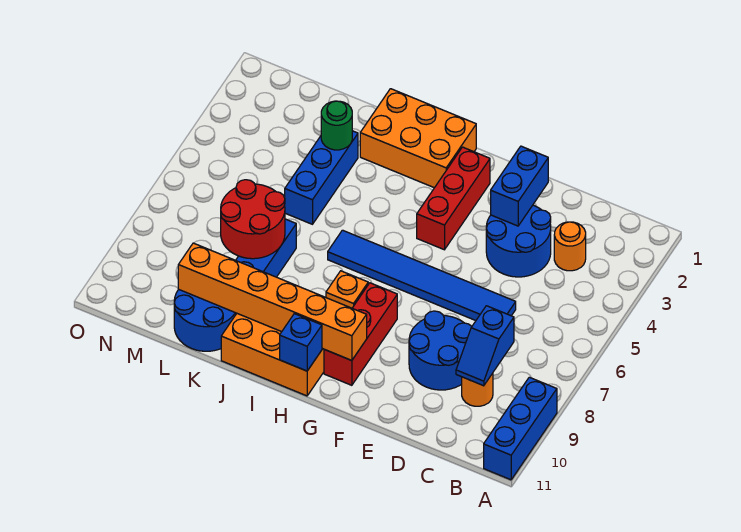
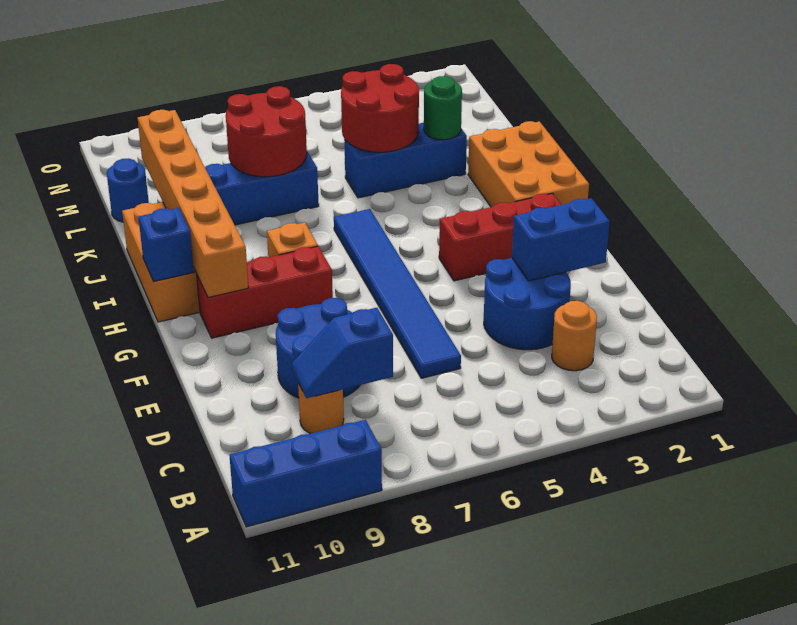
none -> red 2x2 round brick [341,64,419,152]
blue 2x2 round brick [174,289,237,351] -> blue 1x1 round brick [107,158,149,222]

